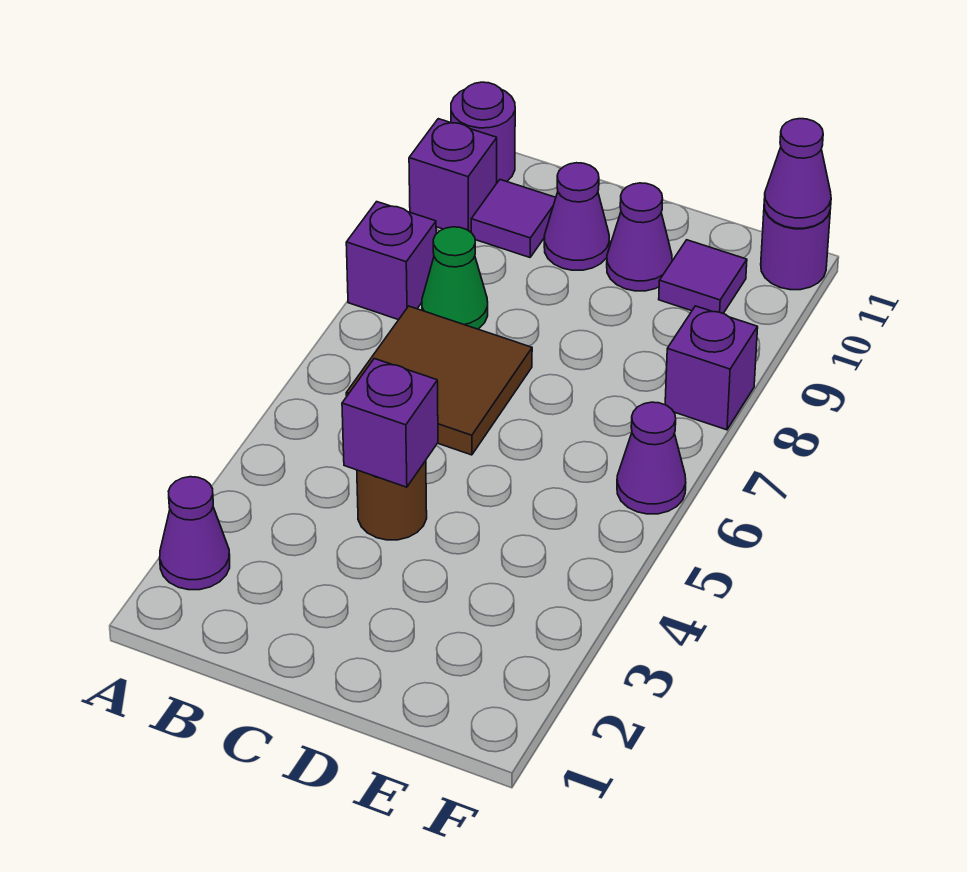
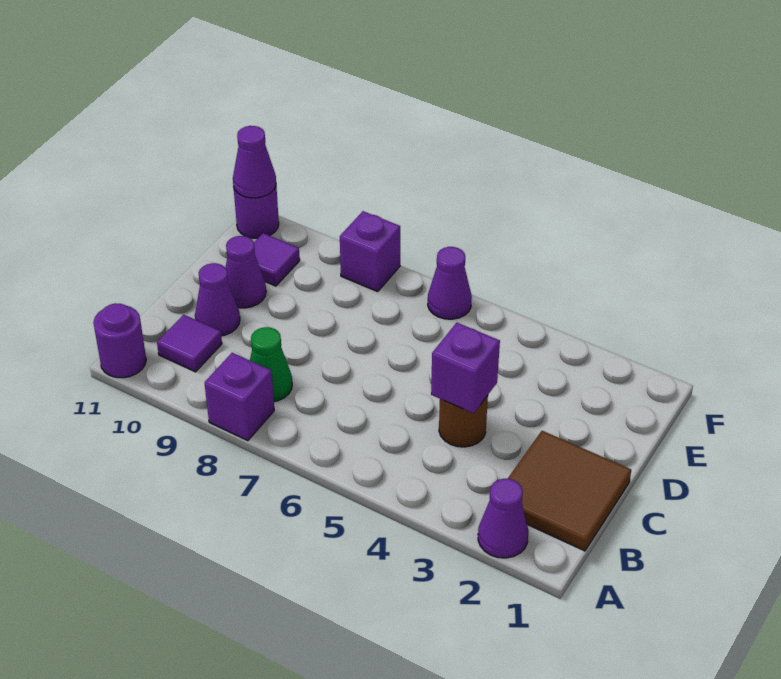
purple 1x1 brick [409,119,497,232] -> none
brown 2x2 tile [346,306,532,455] -> brown 2x2 tile moved to [508,431,631,551]

